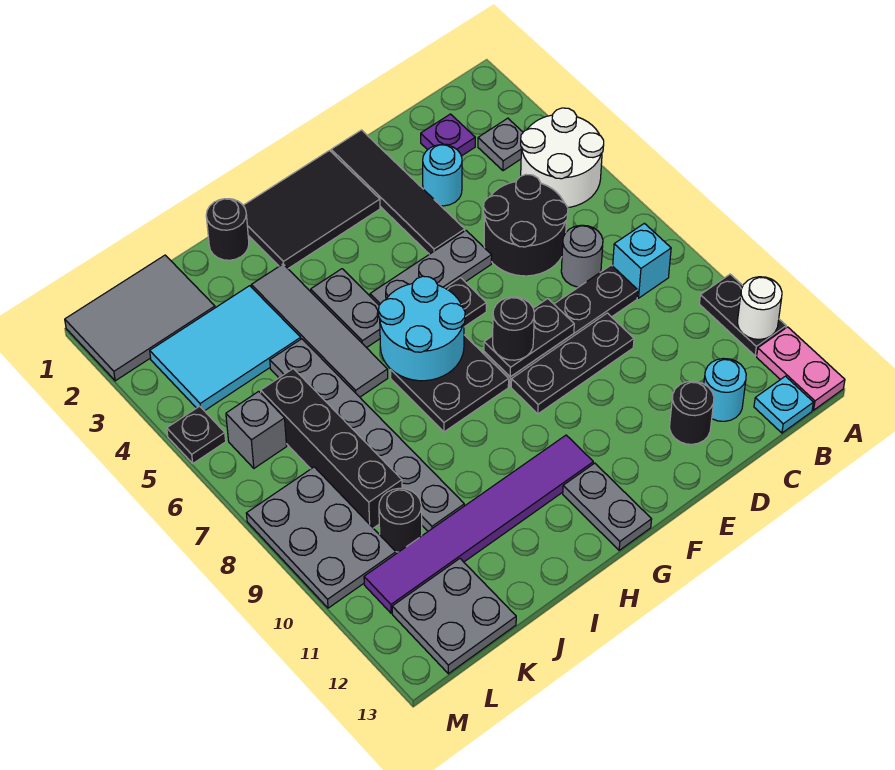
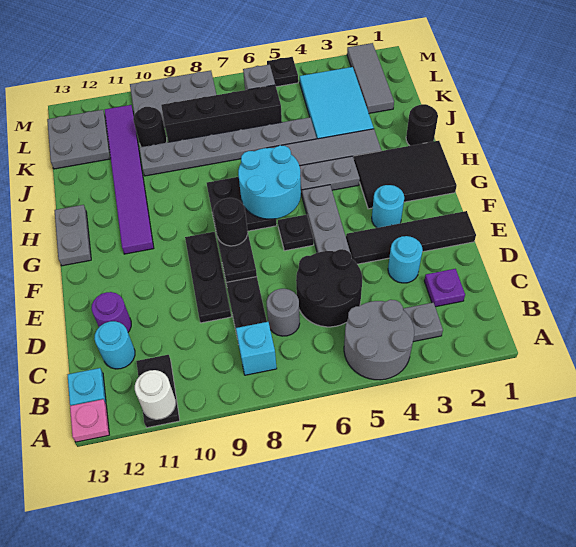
white 2x2 round brick [521,108,604,207] -> grey 2x2 round brick [344,300,414,380]
black 1x2 plate [699,274,786,356] -> black 1x2 plate turned to [136,355,180,428]
pink 1x2 plate [757,327,845,410] -> pink 1x1 plate [70,399,109,442]
black 1x1 round brick [670,381,714,444] -> purple 1x1 round brick [92,292,131,332]
black 2x3 tile [243,151,380,268] -> black 2x3 tile turned to [354,141,457,209]
none -> cyan 1x1 round brick [372,185,404,228]
grey 1x2 plate [563,463,652,550] -> grey 1x2 plate turned to [54,205,91,266]
grey 2x3 tile [65,255,215,381] -> grey 1x3 tile [347,43,394,113]

